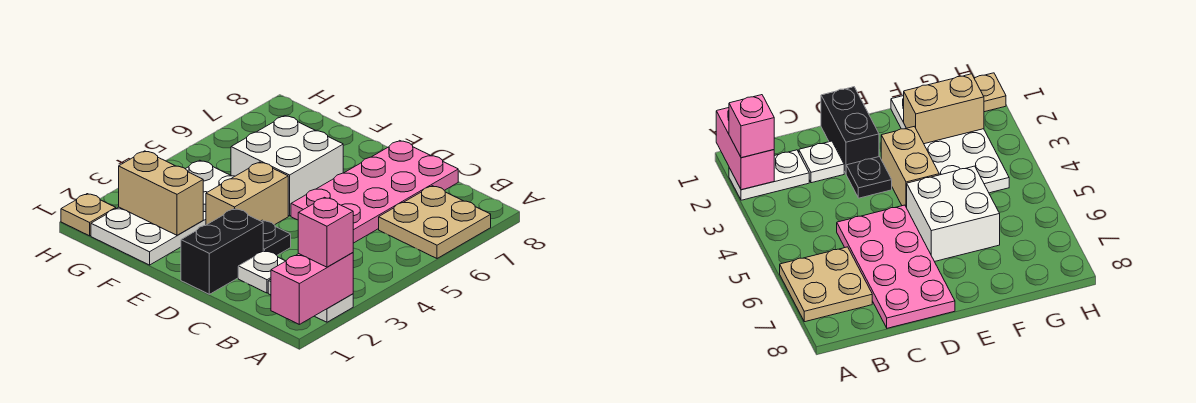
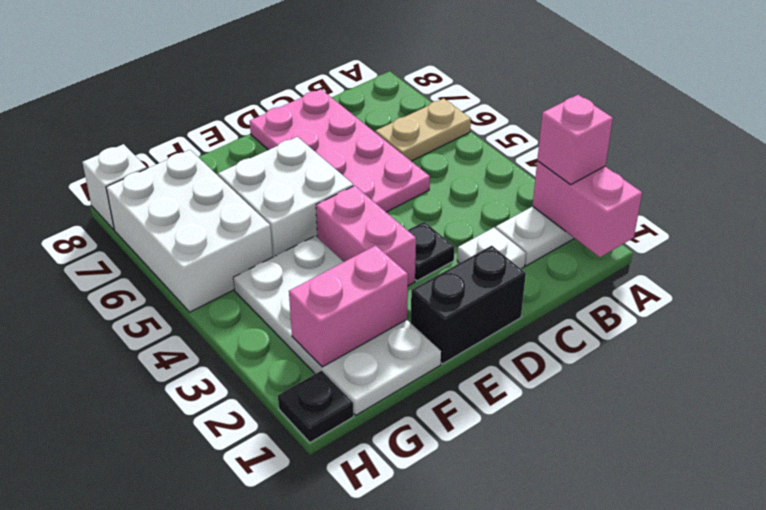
tan 2x2 plate [379,186,491,258] -> tan 1x2 plate [376,98,471,161]
black 1x2 brick [181,209,263,294] -> black 1x2 brick turned to [411,246,526,364]
tan 1x2 brick [206,162,288,225] -> pink 1x2 brick [316,186,416,286]
tan 1x2 brick [119,151,203,235] -> pink 1x2 brick [289,246,408,367]
none -> white 2x3 brick [106,150,273,312]
tan 1x1 plate [61,194,116,236] -> black 1x1 plate [278,371,354,443]
none -> white 1x1 brick [82,144,147,229]

